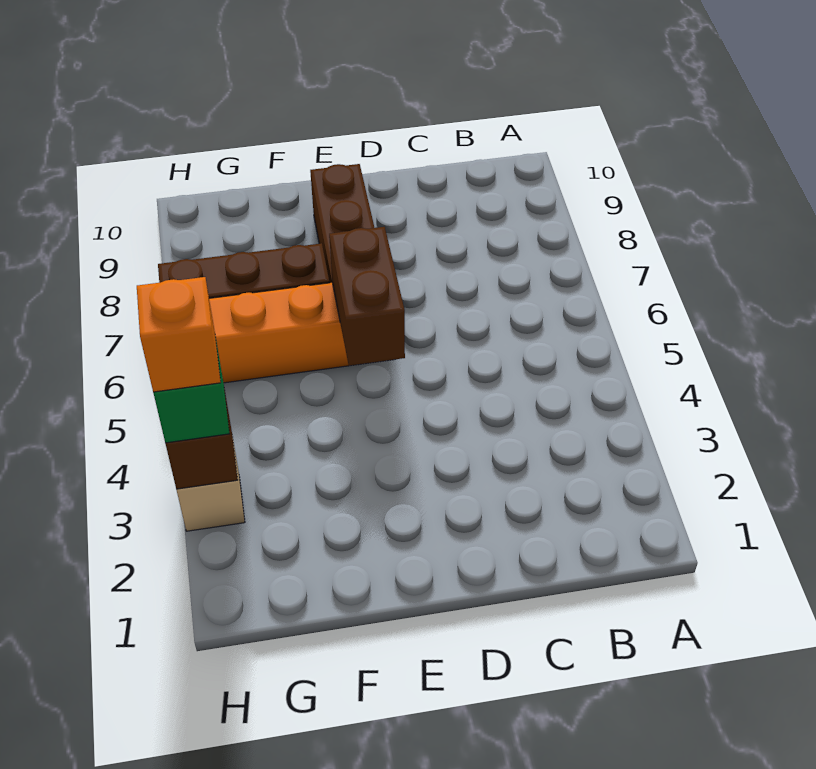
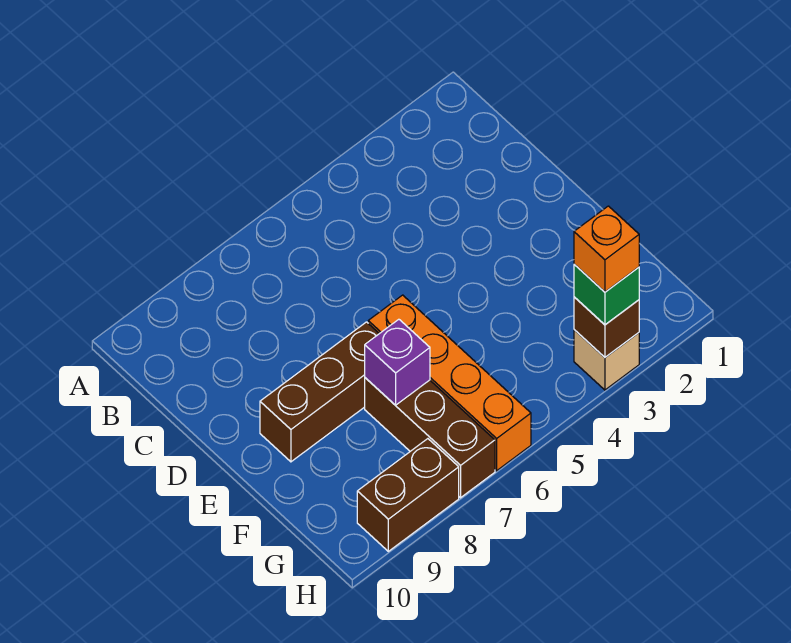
brown 1x2 brick [329,227,405,366] -> brown 1x2 brick moved to [357,439,459,551]
none -> purple 1x1 brick [365,319,430,405]

